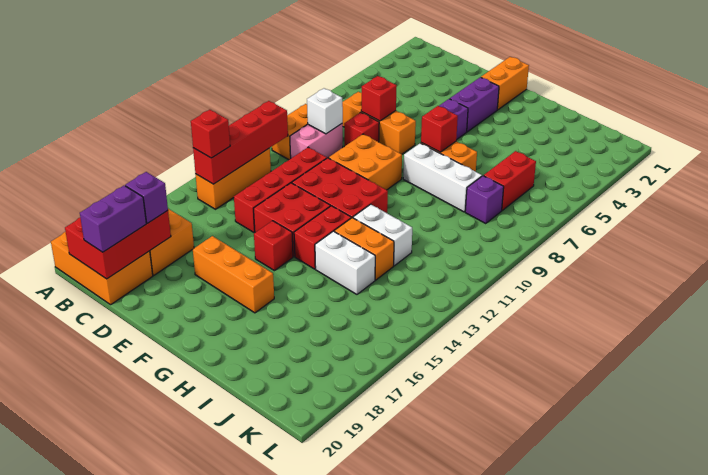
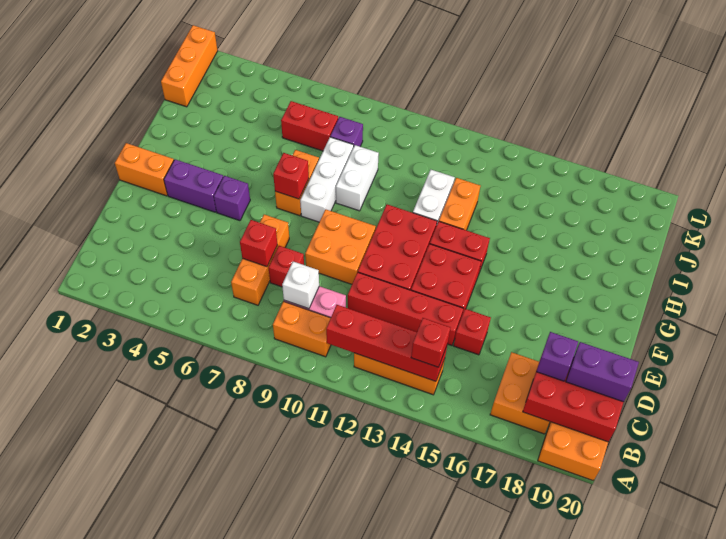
orange 1x3 brick [193,236,274,313] -> orange 1x3 brick moved to [161,25,218,107]
red 1x1 brick [254,221,293,271] -> red 1x1 brick moved to [454,309,491,355]
white 1x2 brick [315,231,375,294] -> white 1x2 brick moved to [336,145,379,211]

